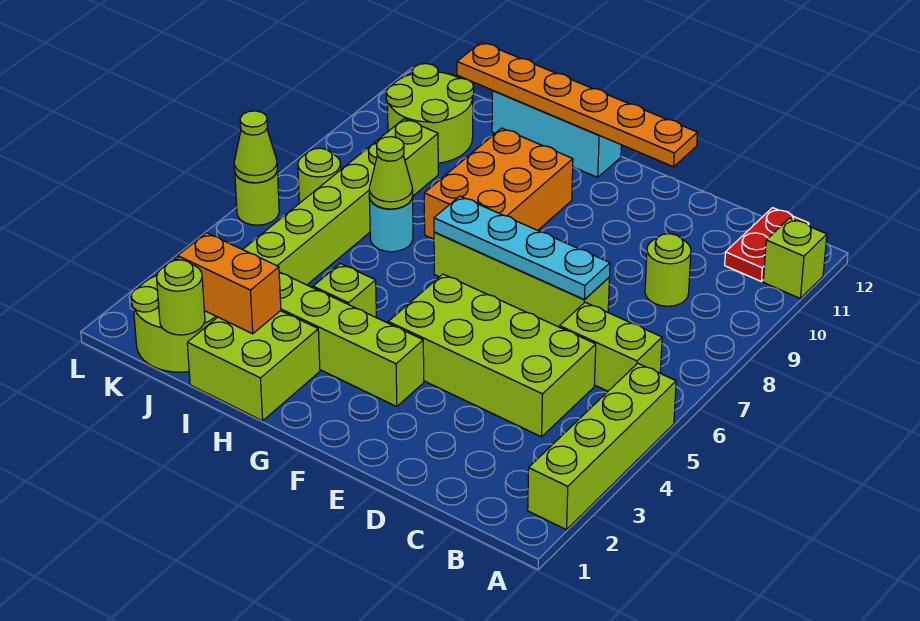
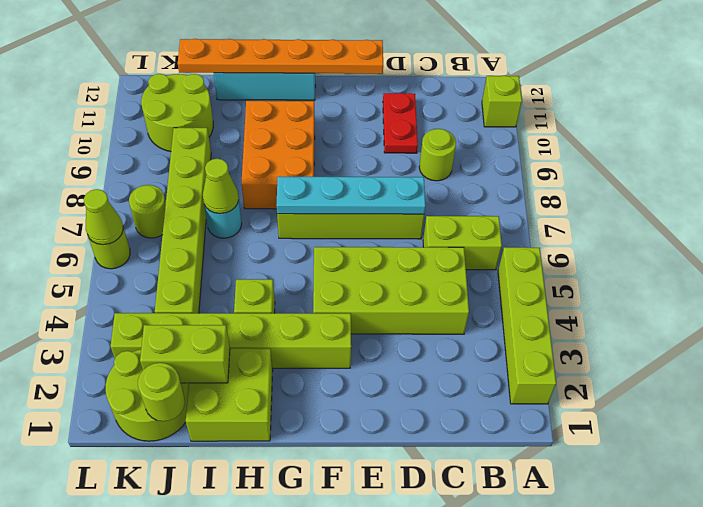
red 1x2 plate [725,208,809,281] -> red 1x2 plate moved to [383,93,418,153]
orange 1x2 brick [178,233,281,334] -> lime 1x2 brick [140,325,230,383]

